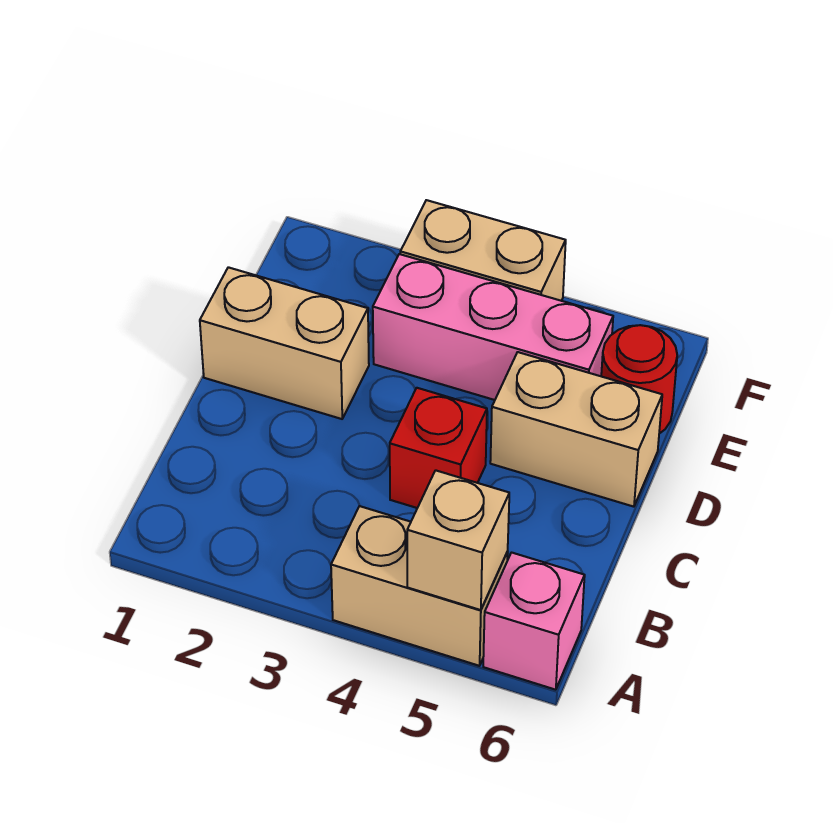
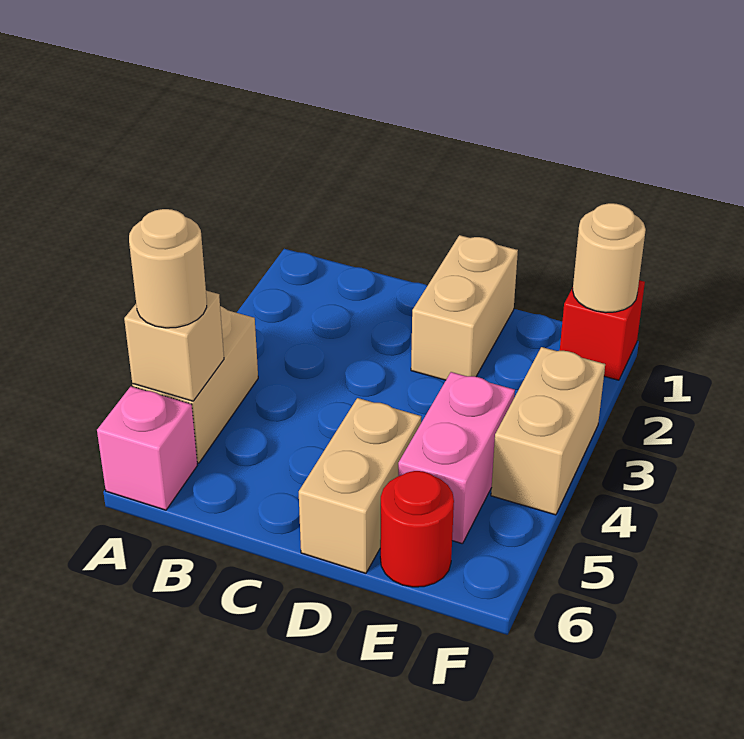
none -> tan 1x1 round brick [129,209,207,328]
red 1x1 brick [390,388,487,508] -> red 1x1 brick moved to [560,280,645,380]
pink 1x3 brick [373,254,613,400] -> pink 1x2 brick [398,372,515,544]
none -> tan 1x1 round brick [573,203,646,313]

